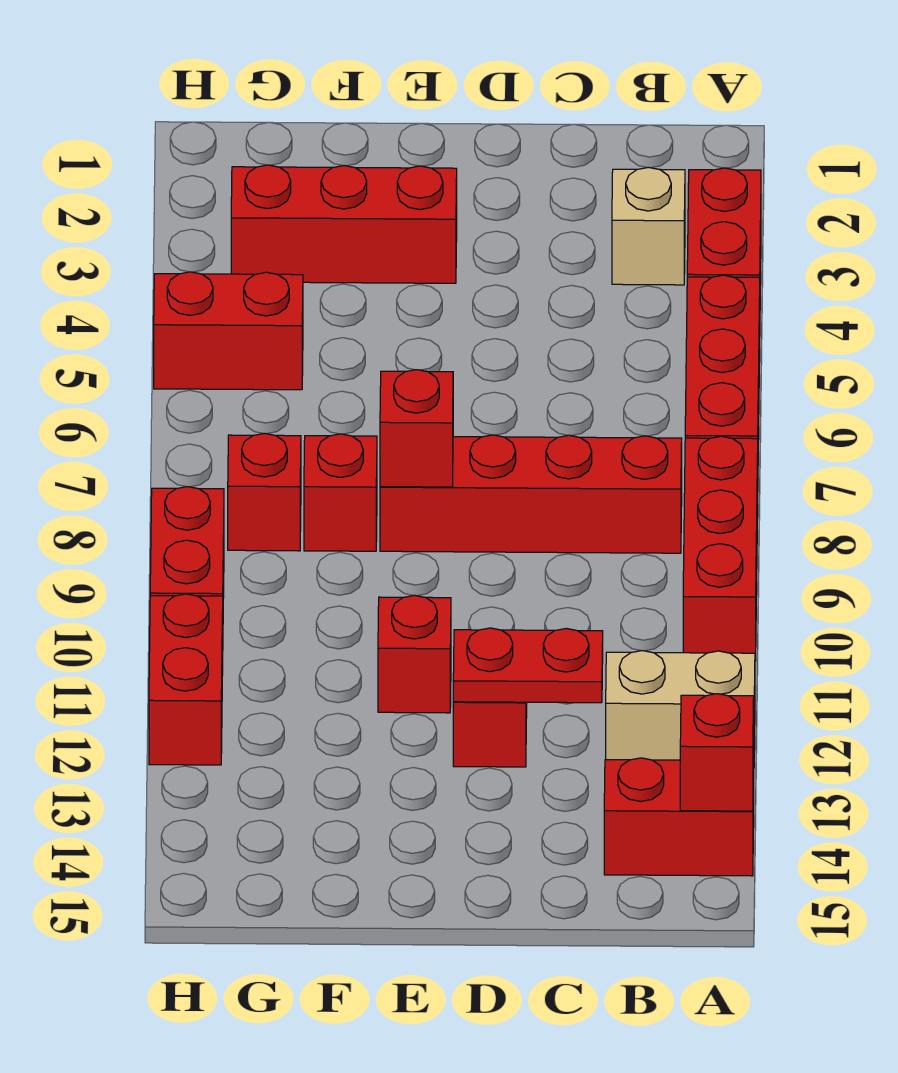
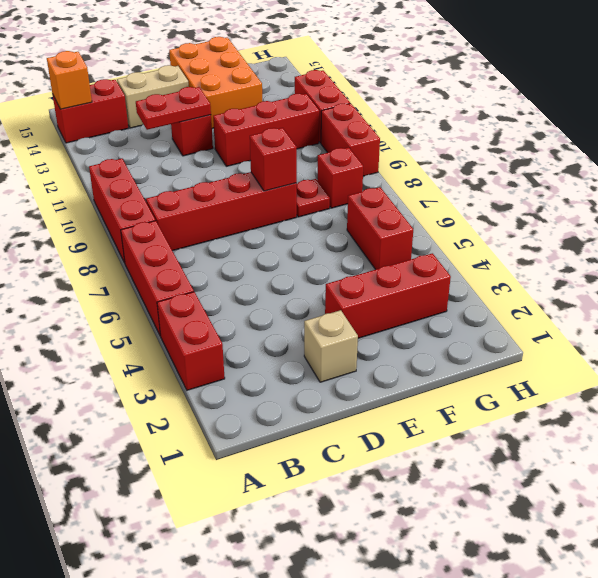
tan 1x2 brick [606,651,755,764] -> tan 1x2 brick moved to [117,65,189,128]
red 1x1 brick [680,694,754,811] -> orange 1x1 brick [47,51,92,109]
tan 1x1 brick [612,167,685,285] -> tan 1x1 brick moved to [304,310,358,382]
red 1x1 brick [378,595,451,713] -> red 1x3 brick [213,94,319,166]
none -> orange 2x3 brick [169,37,262,128]
red 1x1 brick [304,434,377,551] -> red 1x1 plate [297,179,330,217]
red 1x2 brick [154,272,303,390] -> red 1x2 brick turned to [347,187,413,270]

